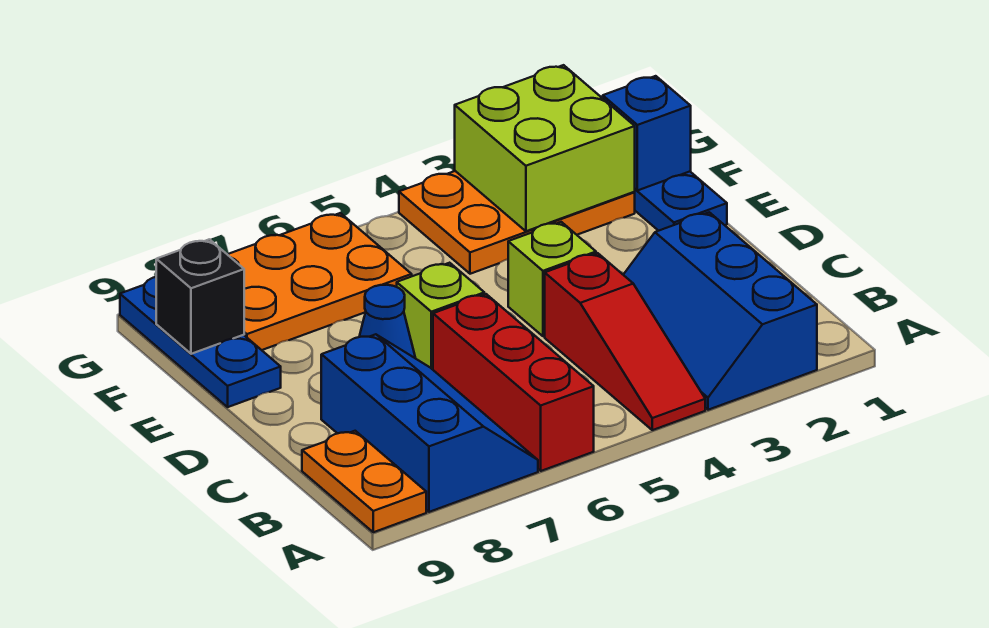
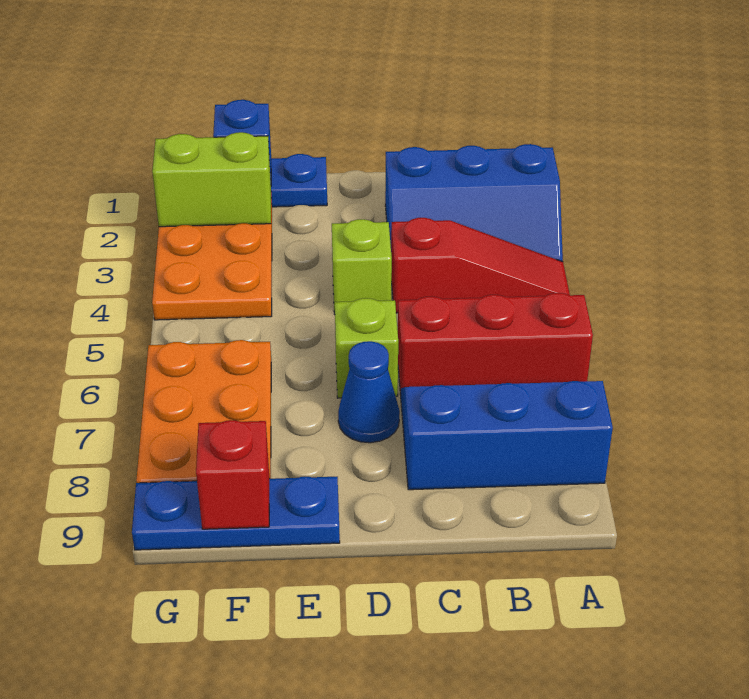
orange 1x2 plate [302,431,426,532] -> none
lime 2x2 brick [455,65,635,231] -> lime 1x2 brick [152,132,271,227]
black 1x1 brick [156,239,244,354] -> red 1x1 brick [196,420,270,529]

